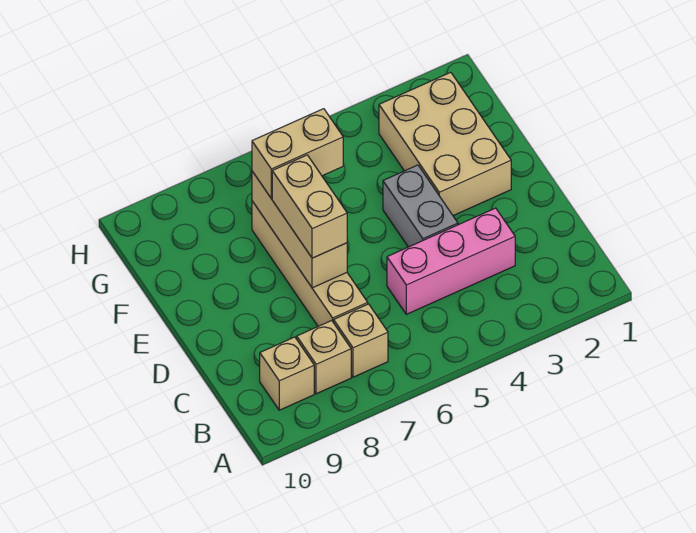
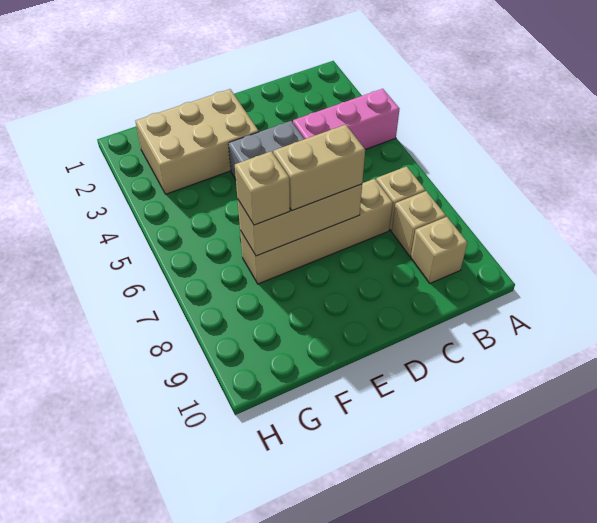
pink 1x3 brick [387,208,515,314] -> pink 1x3 brick turned to [293,89,399,150]
tan 1x2 brick [252,109,343,198] -> tan 1x1 brick [235,151,290,225]

